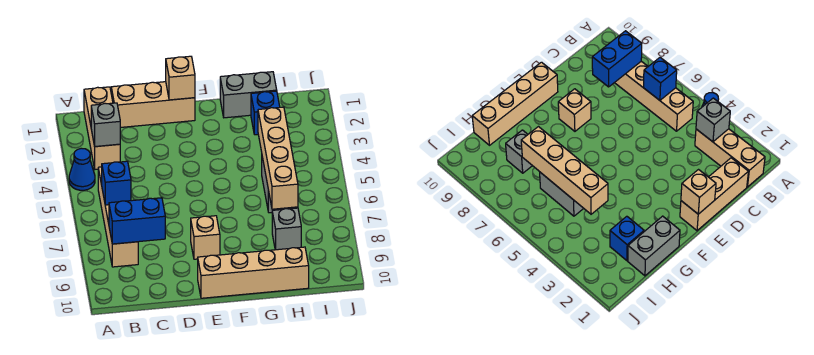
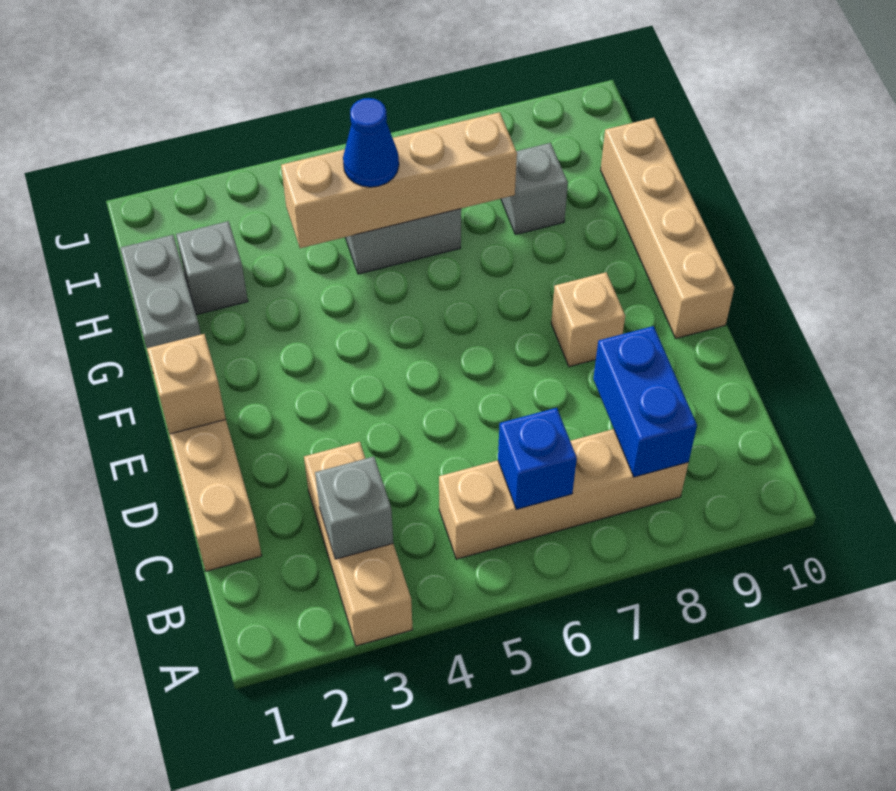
blue 1x1 cone [69,148,95,190] -> blue 1x1 cone moved to [343,98,399,187]
tan 1x3 brick [84,87,120,169] -> tan 1x3 brick turned to [304,442,413,646]
blue 1x1 brick [251,91,280,135] -> grey 1x1 brick [176,221,248,315]

